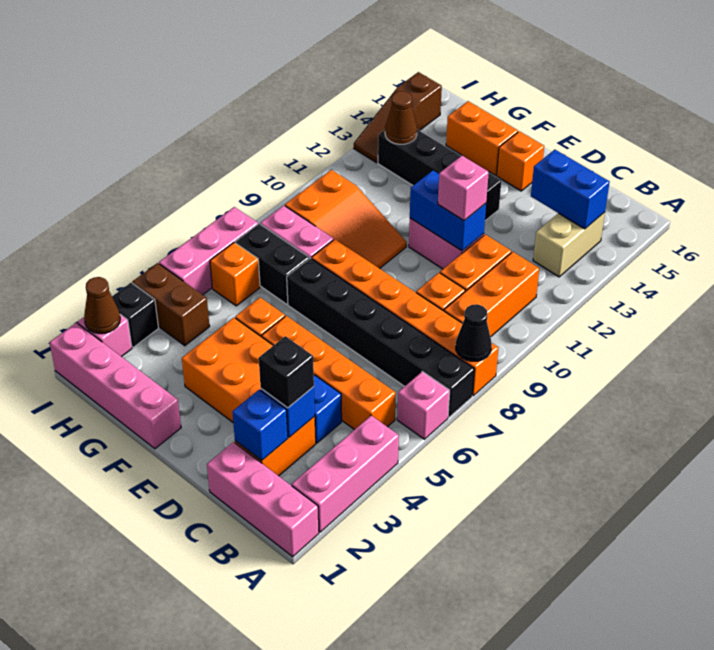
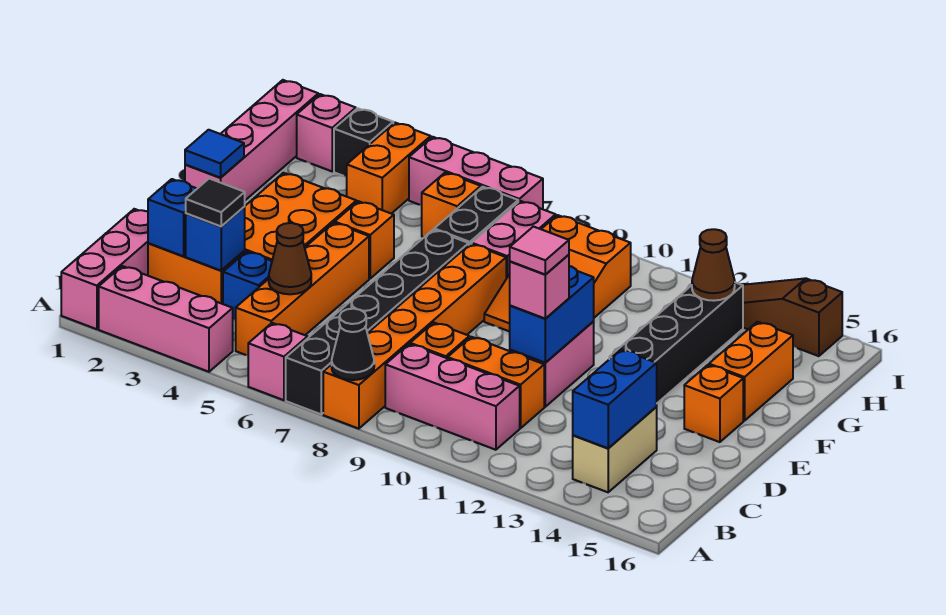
orange 1x3 brick [444,252,539,337] -> pink 1x3 brick [385,344,520,450]
tan 1x2 brick [533,212,605,277] -> tan 1x2 brick turned to [573,407,657,492]
black 1x1 brick [259,336,314,408] -> black 1x1 tile [186,179,245,226]
none -> pink 1x1 tile [510,227,569,275]
none -> blue 1x1 tile [185,130,244,178]
brown 1x2 brick [133,263,210,346] -> orange 1x2 brick [347,123,431,214]
brown 1x1 cone [84,277,120,334] -> brown 1x1 cone moved to [269,223,311,294]

